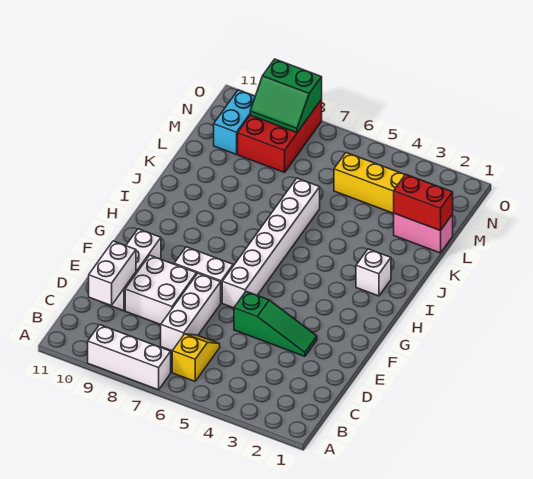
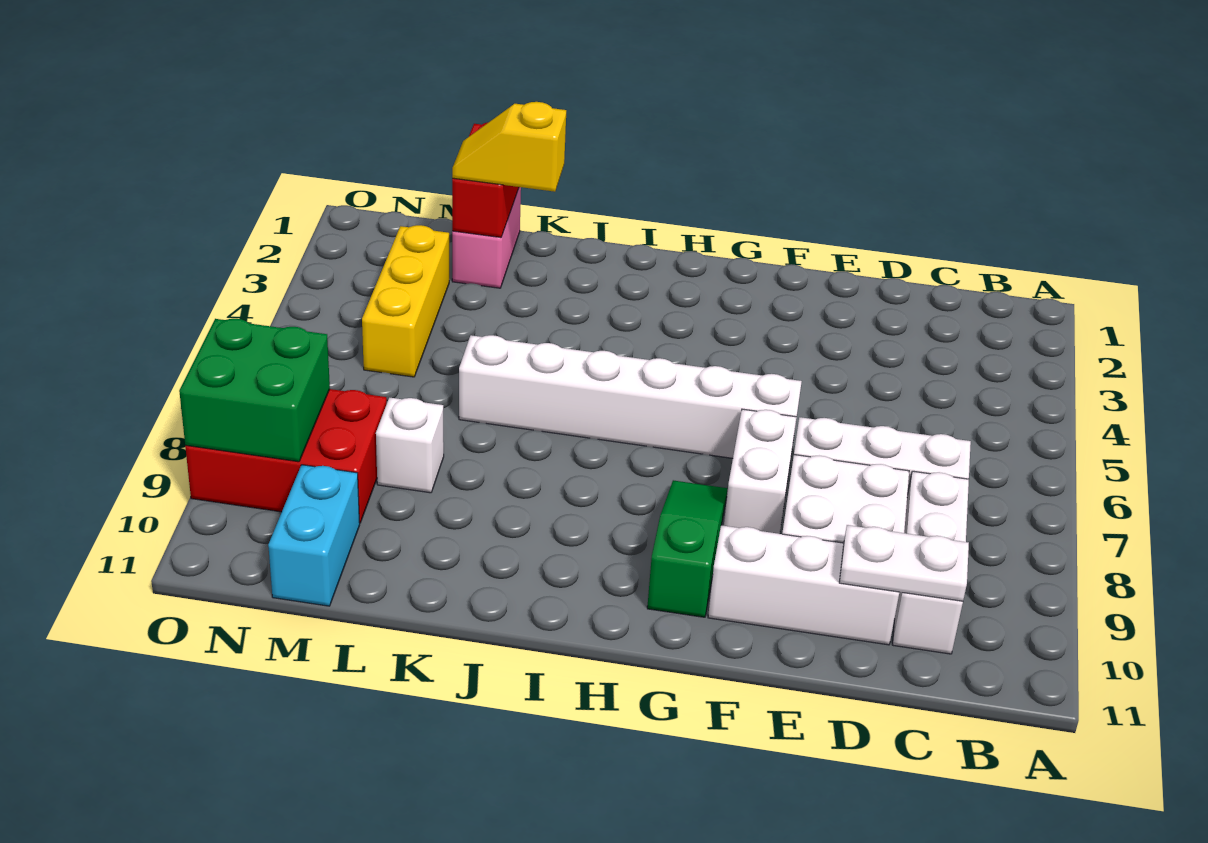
white 1x3 brick [88,325,171,390] -> white 1x3 brick moved to [893,471,969,654]
yellow 1x2 slope [172,334,220,381] -> yellow 1x2 slope moved to [452,102,566,192]
white 1x2 brick [89,241,136,306] -> white 1x2 plate [839,525,969,601]
green 1x3 slope [234,291,317,356] -> green 1x3 slope moved to [647,480,727,617]
white 1x1 brick [356,249,391,296] -> white 1x1 brick moved to [376,398,444,493]
cyan 1x2 brick [214,90,255,155] -> cyan 1x2 brick turned to [268,465,360,606]
green 2x2 slope [250,59,322,133] -> green 2x2 brick [179,319,330,462]

